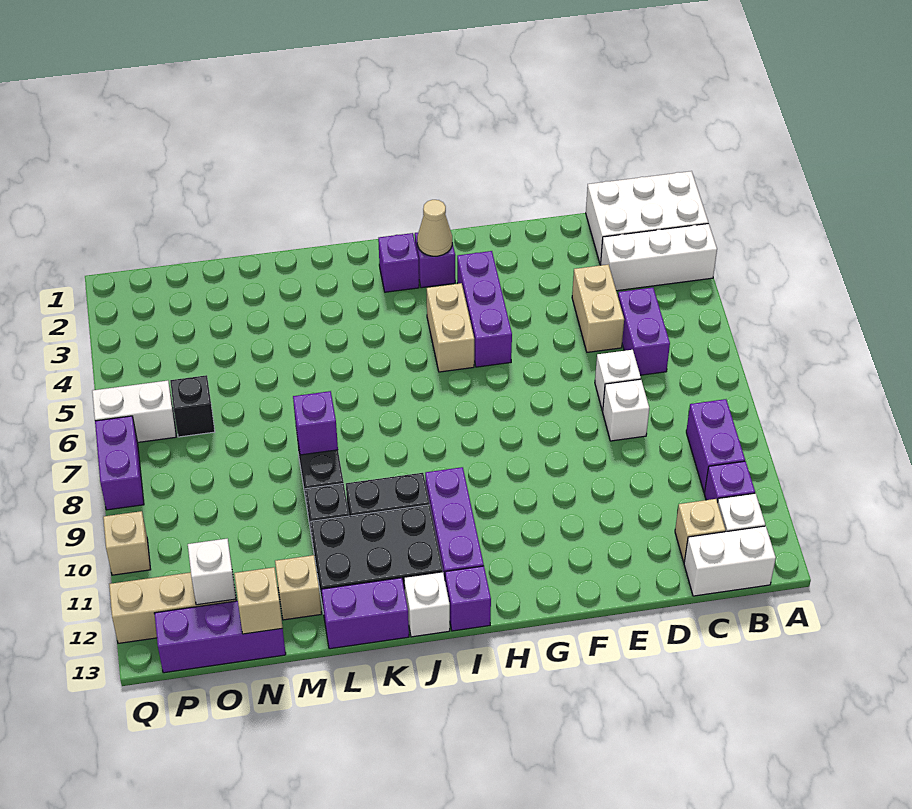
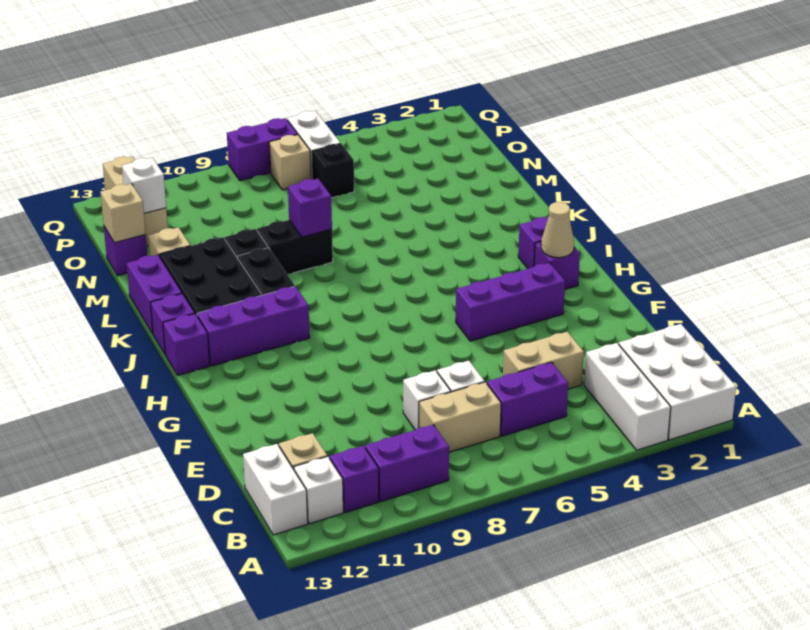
tan 1x2 brick [427,283,474,372] -> tan 1x2 brick moved to [419,382,501,452]
white 1x1 brick [404,572,450,637] -> purple 1x1 brick [151,294,195,354]
purple 1x3 brick [154,601,286,673] -> purple 1x1 brick [104,227,147,276]
tan 1x1 brick [103,511,151,575] -> tan 1x1 brick moved to [269,135,311,190]

